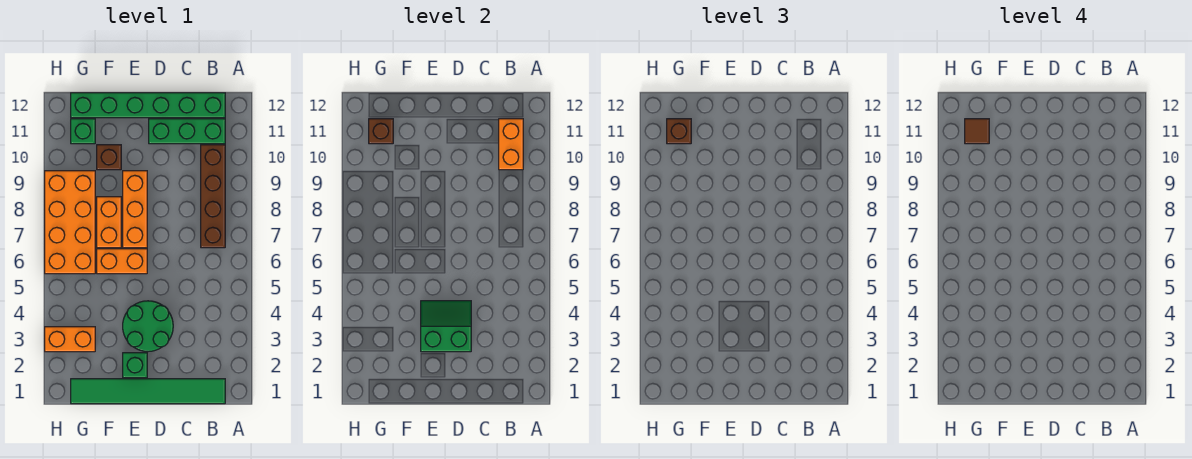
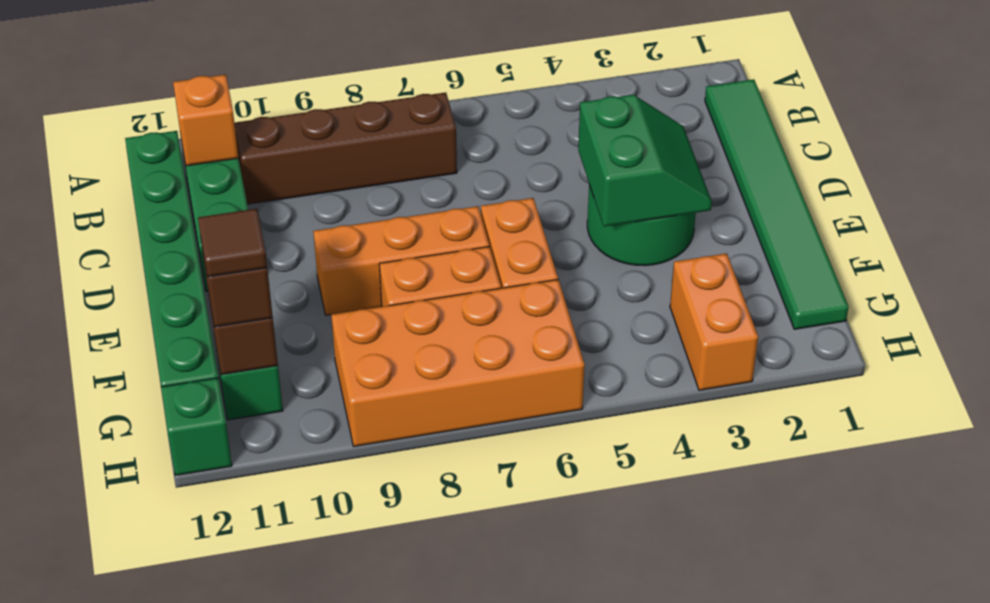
orange 1x2 brick [499,119,523,170] -> orange 1x1 brick [173,75,238,166]
green 2x2 slope [421,301,471,352] -> green 2x2 slope turned to [578,95,712,227]
green 1x1 brick [123,353,147,378] -> green 1x1 brick moved to [161,378,232,476]
brown 1x1 brick [97,145,121,170] -> none

